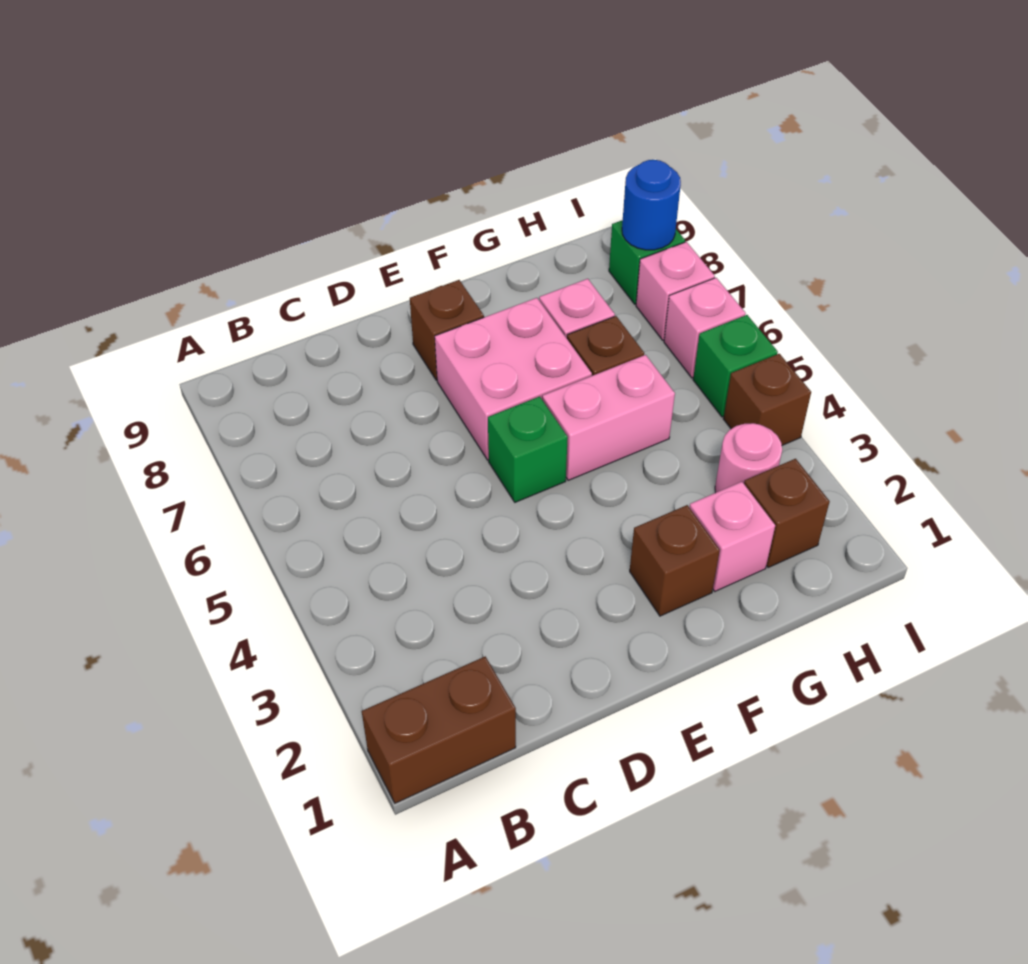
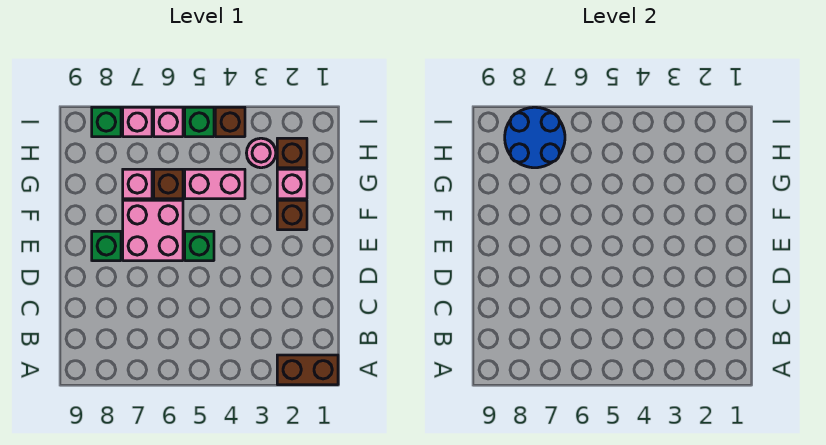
brown 1x2 brick [362,657,516,803] -> brown 1x2 brick turned to [277,355,338,385]
brown 1x1 brick [410,280,484,380] -> green 1x1 brick [92,231,121,261]
pink 1x2 brick [542,355,675,480] -> pink 1x2 brick turned to [185,169,245,199]
blue 1x1 round brick [622,160,681,250] -> blue 2x2 round brick [505,107,565,168]

